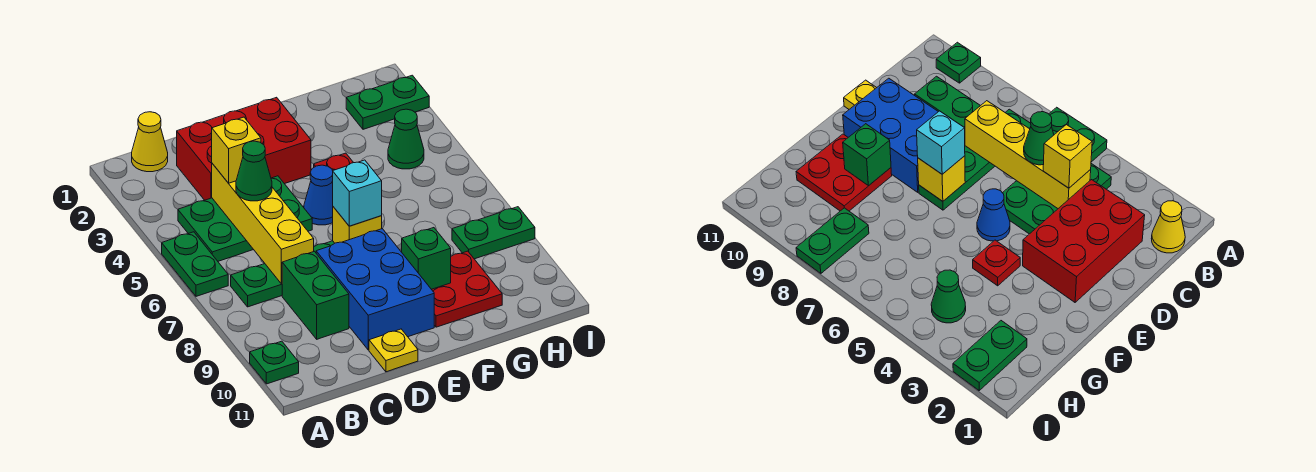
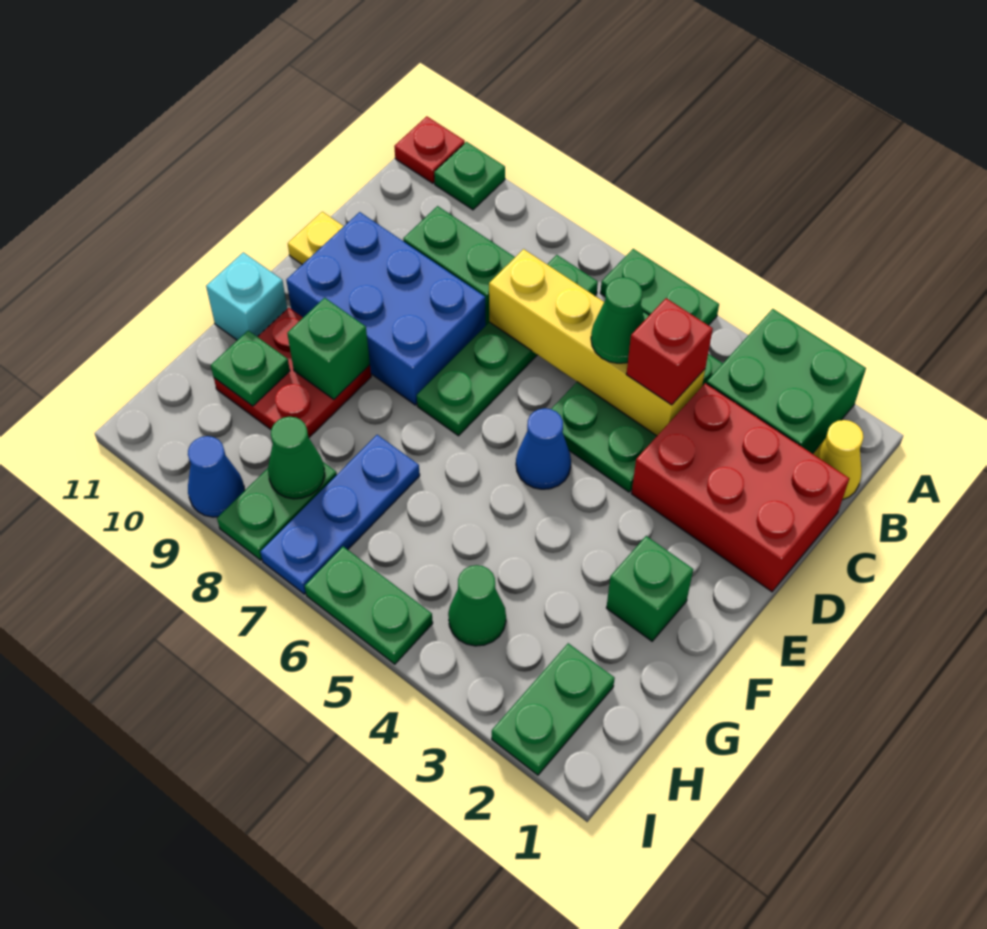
none -> green 2x2 brick [707,309,866,454]
red 2x3 brick [177,97,311,200] -> red 2x3 brick turned to [631,383,849,592]
yellow 1x1 brick [212,117,261,183] -> red 1x1 brick [626,298,713,405]
yellow 1x1 brick [333,207,382,243] -> none
cyan 1x1 brick [333,160,382,226] -> cyan 1x1 brick moved to [206,252,287,340]
none -> green 1x1 brick [607,536,693,641]
red 1x1 plate [314,153,353,171] -> red 1x1 plate moved to [394,116,465,183]
none -> blue 1x3 plate [260,435,420,594]
none -> green 1x1 plate [211,330,290,406]
none -> green 1x1 cone [268,417,325,499]
none -> green 1x2 plate [305,547,433,664]
none -> blue 1x1 cone [188,436,244,517]

